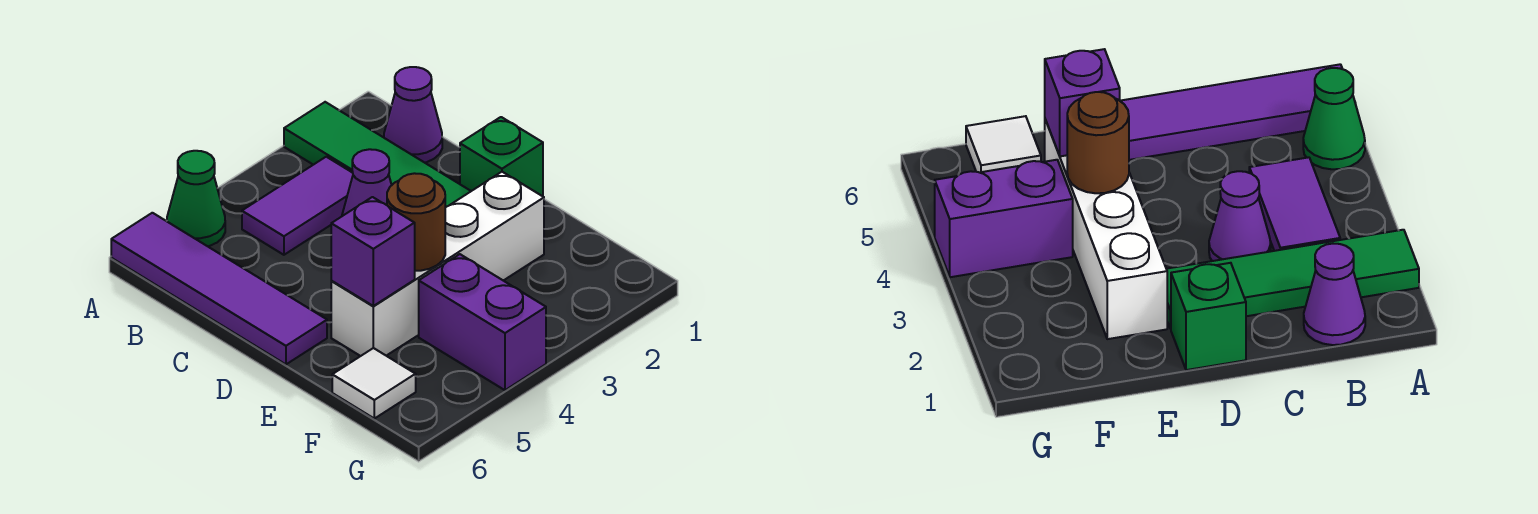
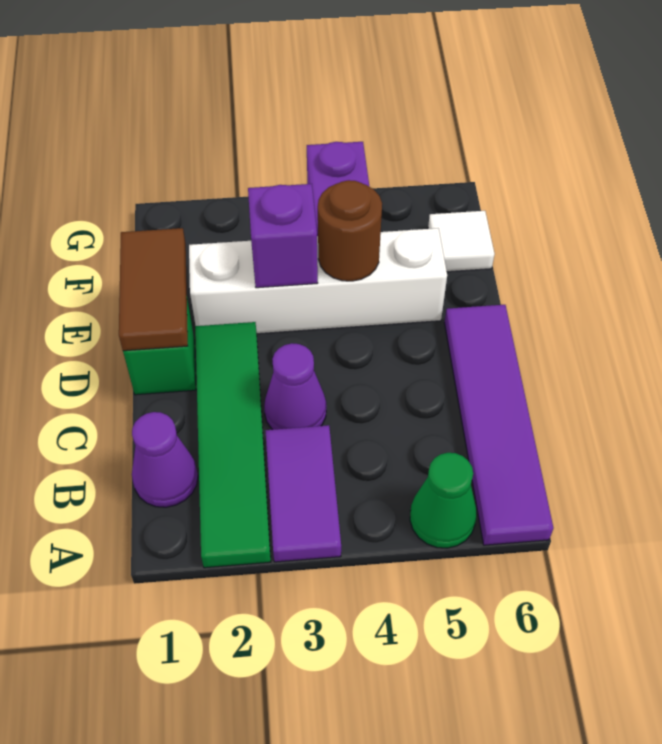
purple 1x2 tile [242,157,353,255] -> purple 1x2 tile turned to [265,425,341,562]
none -> brown 1x2 tile [119,228,188,351]
purple 1x1 brick [331,197,415,306] -> purple 1x1 brick moved to [248,184,318,288]

